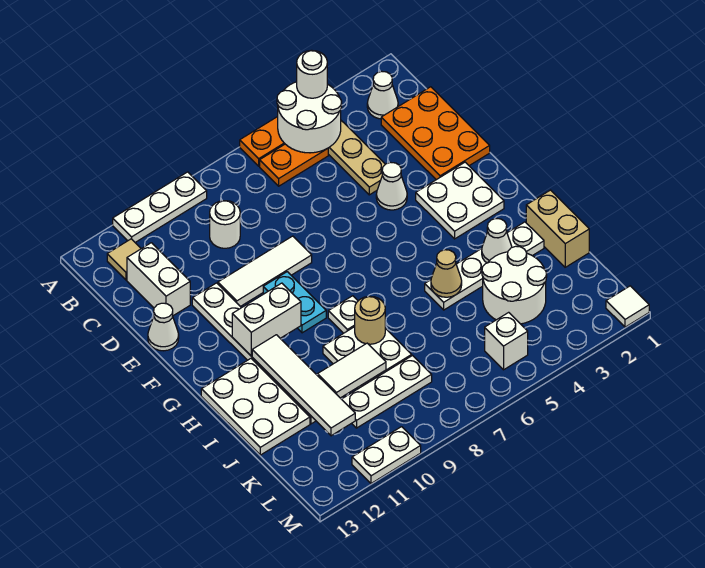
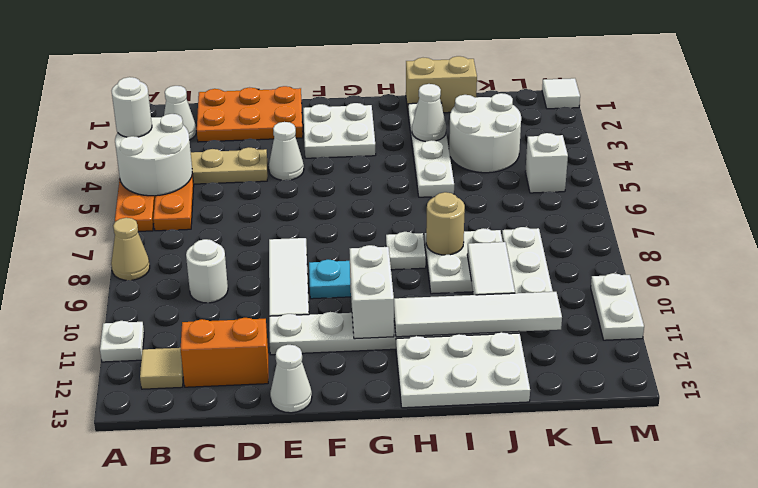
white 1x3 plate [113,172,207,242] -> white 1x1 plate [100,321,144,362]
white 1x2 brick [127,243,190,316] -> orange 1x2 brick [181,318,268,387]
tan 1x1 cone [431,250,462,297] -> tan 1x1 cone moved to [111,218,150,280]

